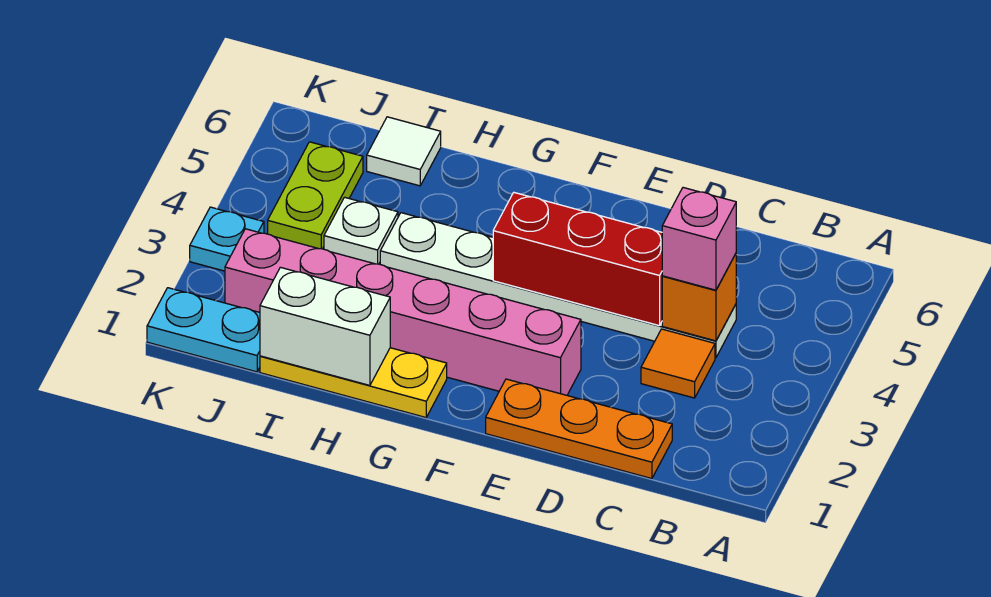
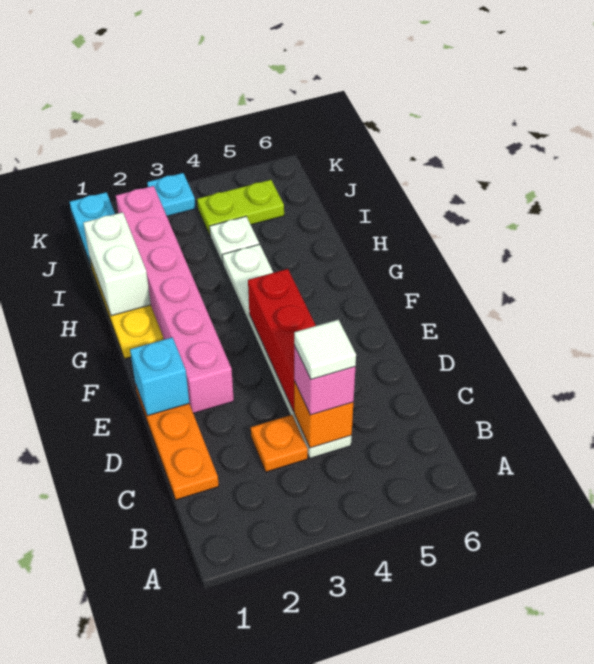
orange 1x1 tile [641,329,715,398] -> orange 1x1 plate [251,415,308,472]
none -> cyan 1x1 brick [130,337,189,416]
white 1x1 tile [367,117,441,186] -> white 1x1 tile moved to [294,320,356,379]

